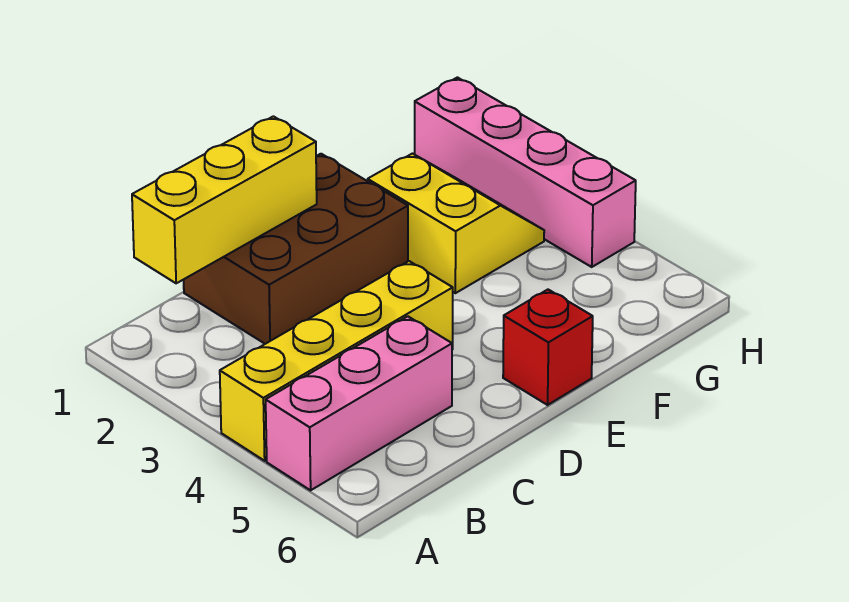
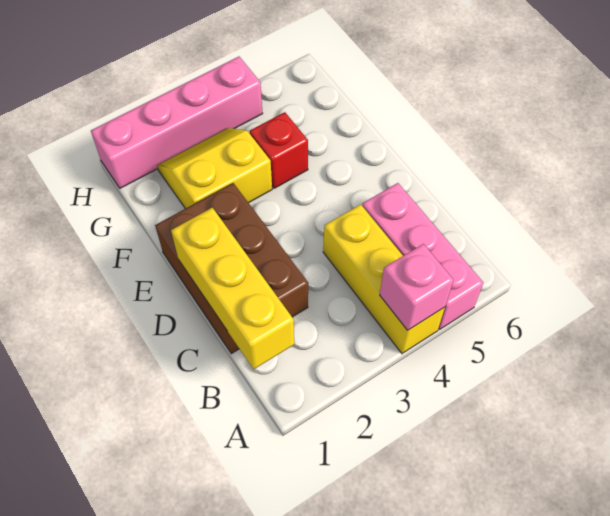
yellow 1x4 brick [220,261,453,461] -> yellow 1x3 brick [323,204,445,353]
none -> pink 1x1 brick [380,244,454,331]
red 1x1 brick [503,290,593,405] -> red 1x1 brick moved to [250,112,308,188]

